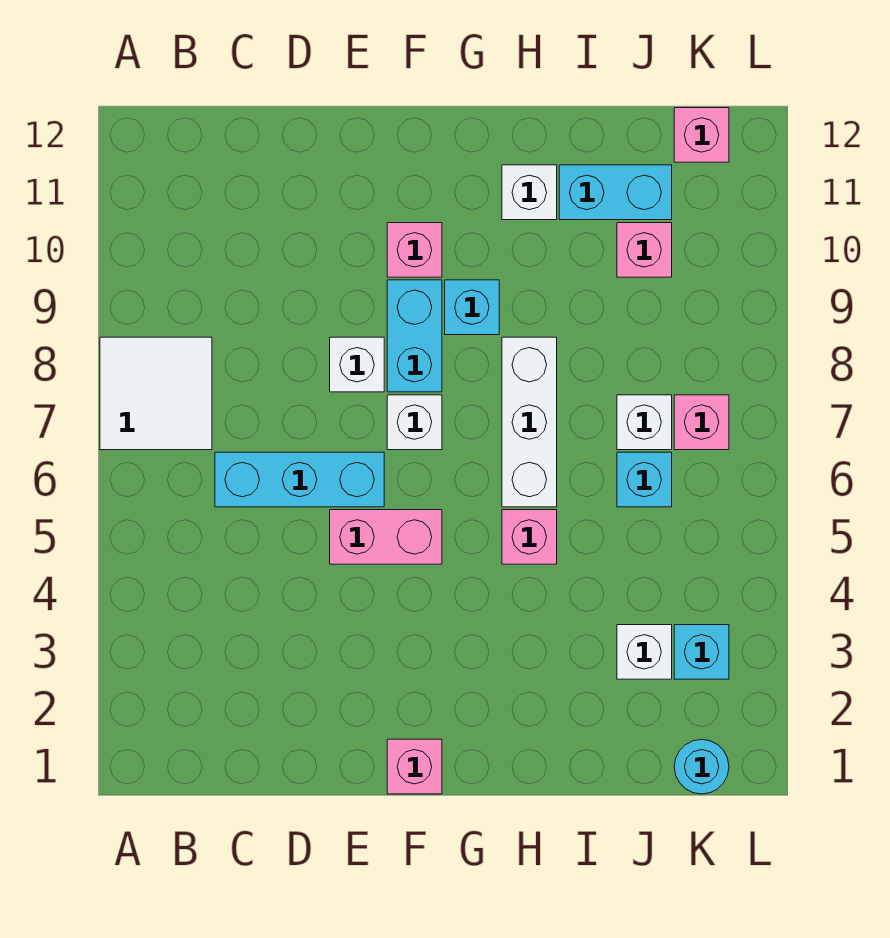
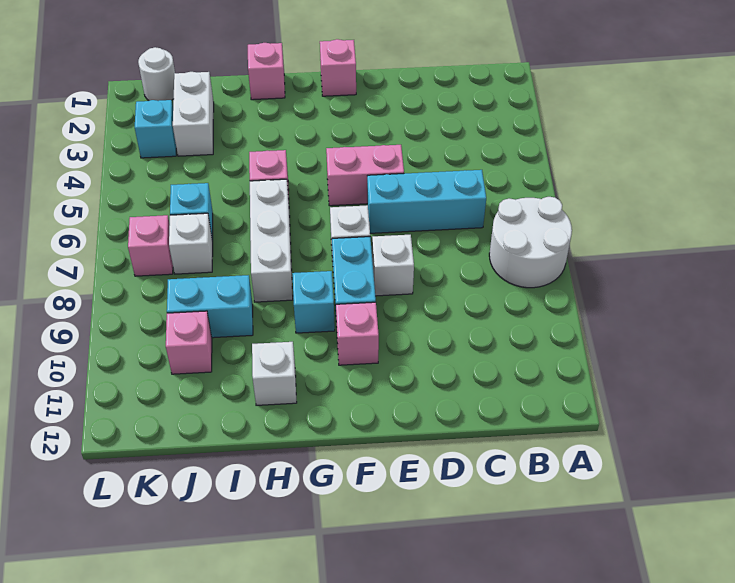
white 2x2 tile [100,337,212,450] -> white 2x2 round brick [489,197,572,288]
cyan 1x2 brick [559,165,672,220] -> cyan 1x2 brick moved to [167,275,253,338]
white 1x1 brick [617,625,672,679] -> white 1x2 brick [173,72,214,156]
cyan 1x1 round brick [674,739,729,794] -> white 1x1 round brick [138,47,175,101]
pink 1x1 brick [674,108,729,162] -> pink 1x1 brick moved to [248,43,285,100]

